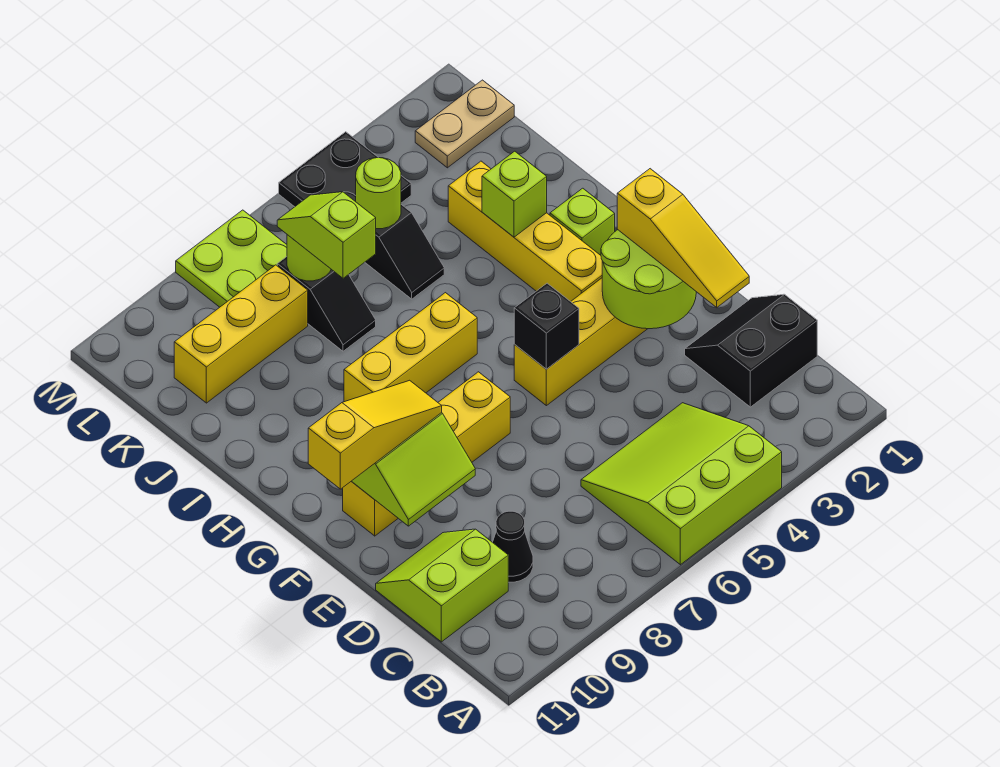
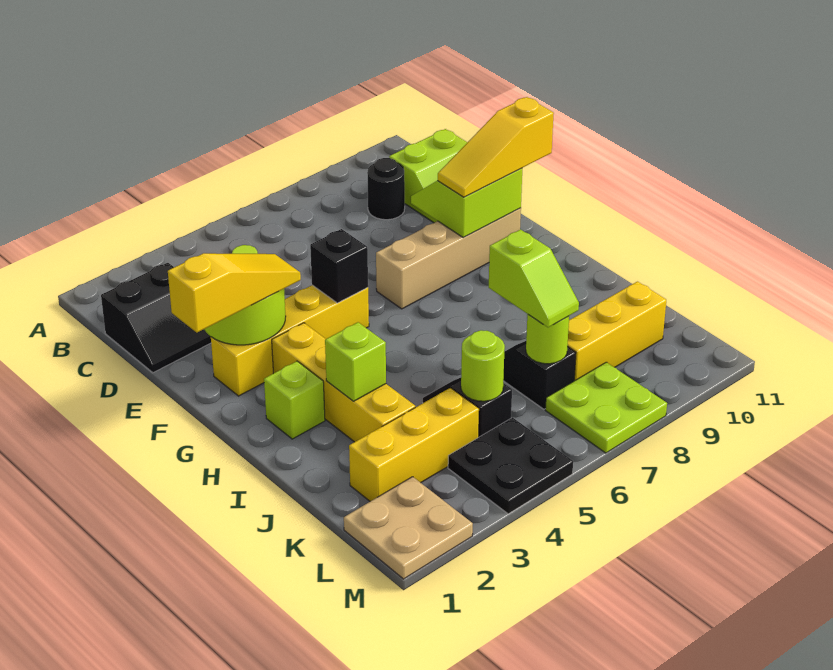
lime 3x3 slope [581,403,782,565] -> none
black 1x1 cone [493,511,533,582] -> black 1x1 round brick [367,158,405,220]
yellow 1x3 slope [617,169,749,307] -> yellow 1x3 slope turned to [168,253,301,332]
yellow 1x4 brick [343,372,510,536] -> tan 1x4 brick [376,208,521,309]
yellow 1x3 brick [344,293,477,402] -> yellow 1x3 brick moved to [349,388,479,501]
tan 1x2 plate [415,80,514,168] -> tan 2x2 plate [344,477,473,579]

